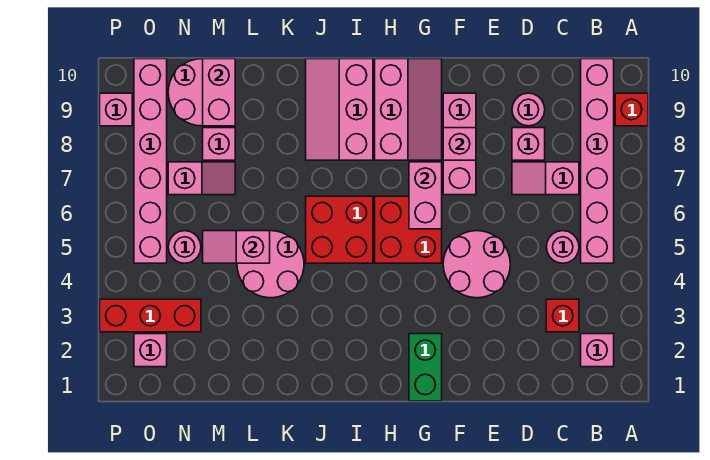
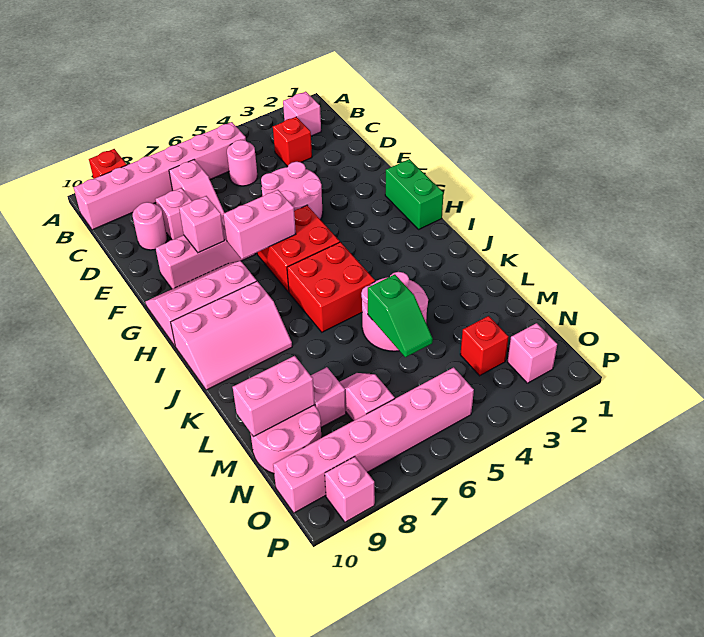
green 1x2 brick [409,334,442,401] -> green 1x2 brick turned to [385,159,444,229]
pink 1x2 slope [203,231,270,263] -> green 1x2 slope [368,274,433,357]
red 1x3 brick [100,299,201,332] -> red 1x1 brick [460,316,508,376]
pink 1x1 round brick [168,231,201,263] -> none

